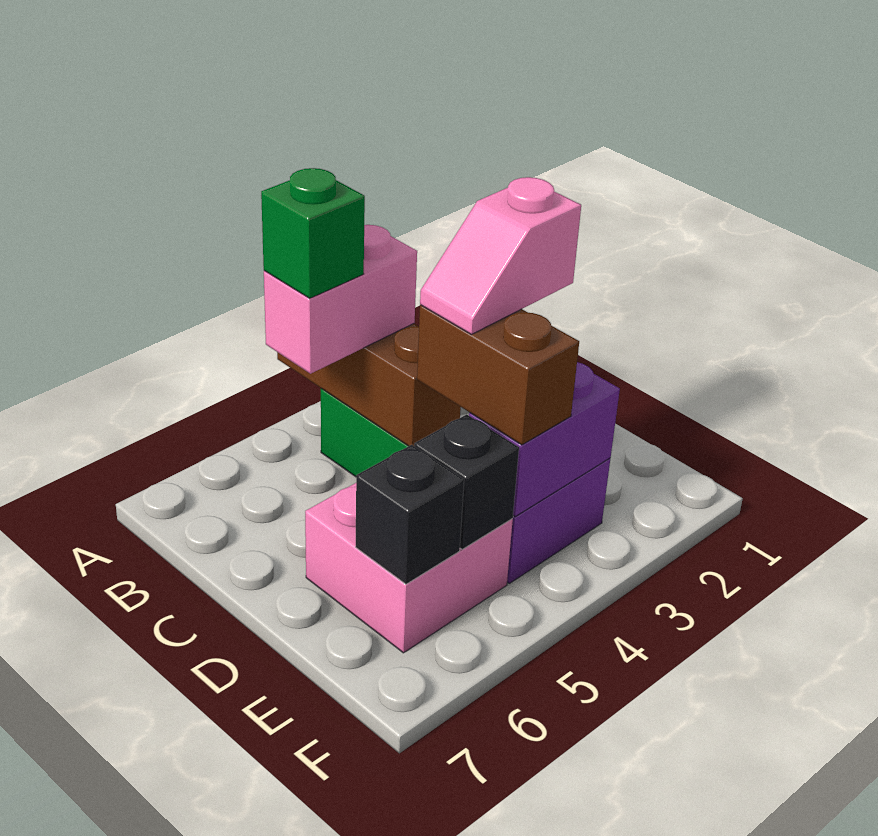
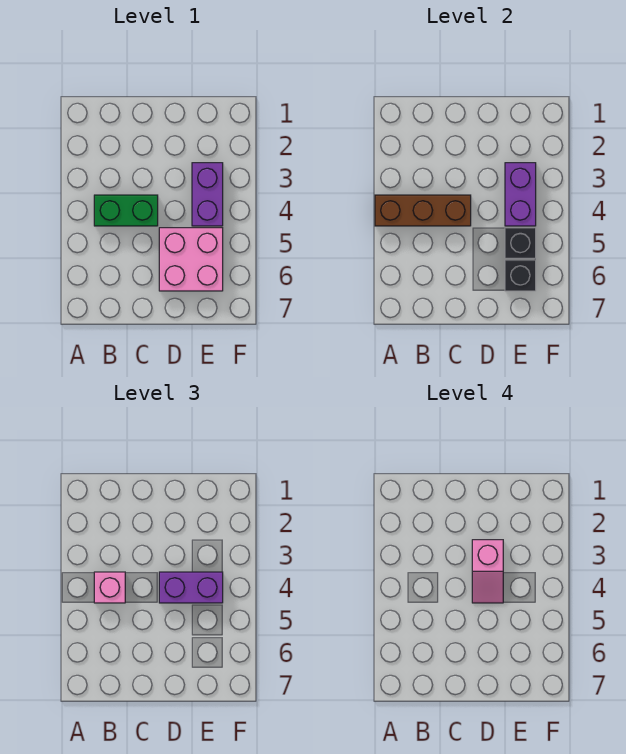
pink 1x2 brick [264,225,417,374] -> pink 1x1 brick [94,572,125,603]
green 1x1 brick [261,168,365,298] -> none
brown 1x2 brick [417,305,579,445] -> purple 1x2 brick [159,572,223,603]

